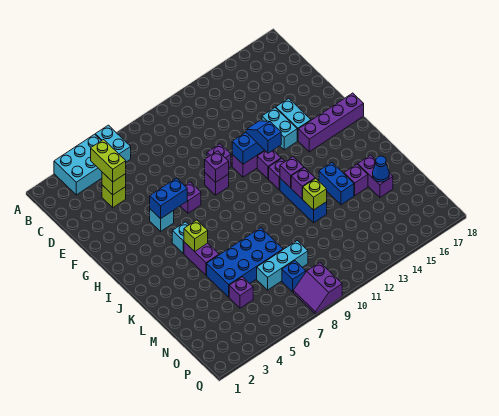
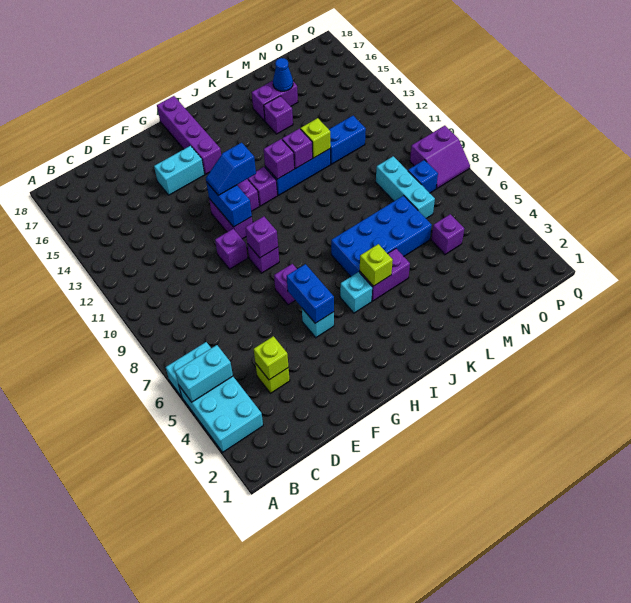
lime 1x2 brick [91,140,126,182] -> none
cyan 1x2 brick [262,108,297,150] -> cyan 1x2 brick moved to [175,345,233,402]
blue 1x2 brick [319,162,354,205] -> blue 1x2 brick moved to [329,116,366,164]
blue 2x4 brick [207,228,283,297] -> blue 2x4 brick turned to [331,196,432,277]

